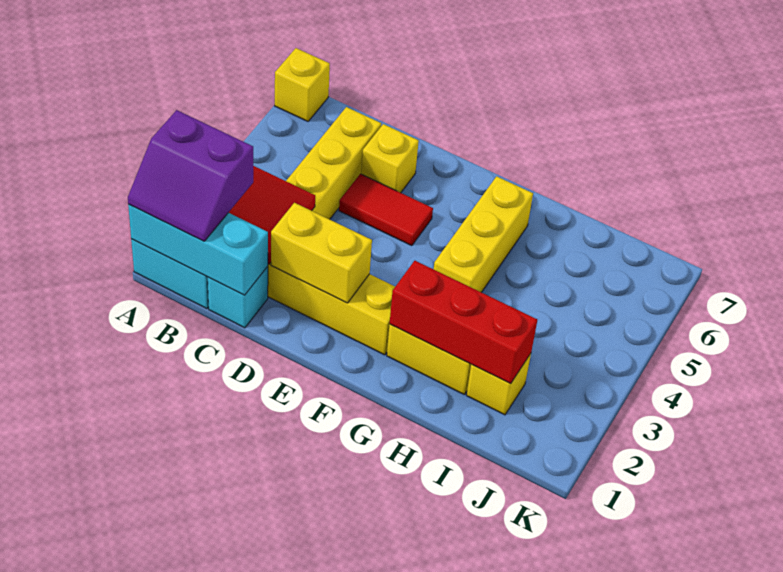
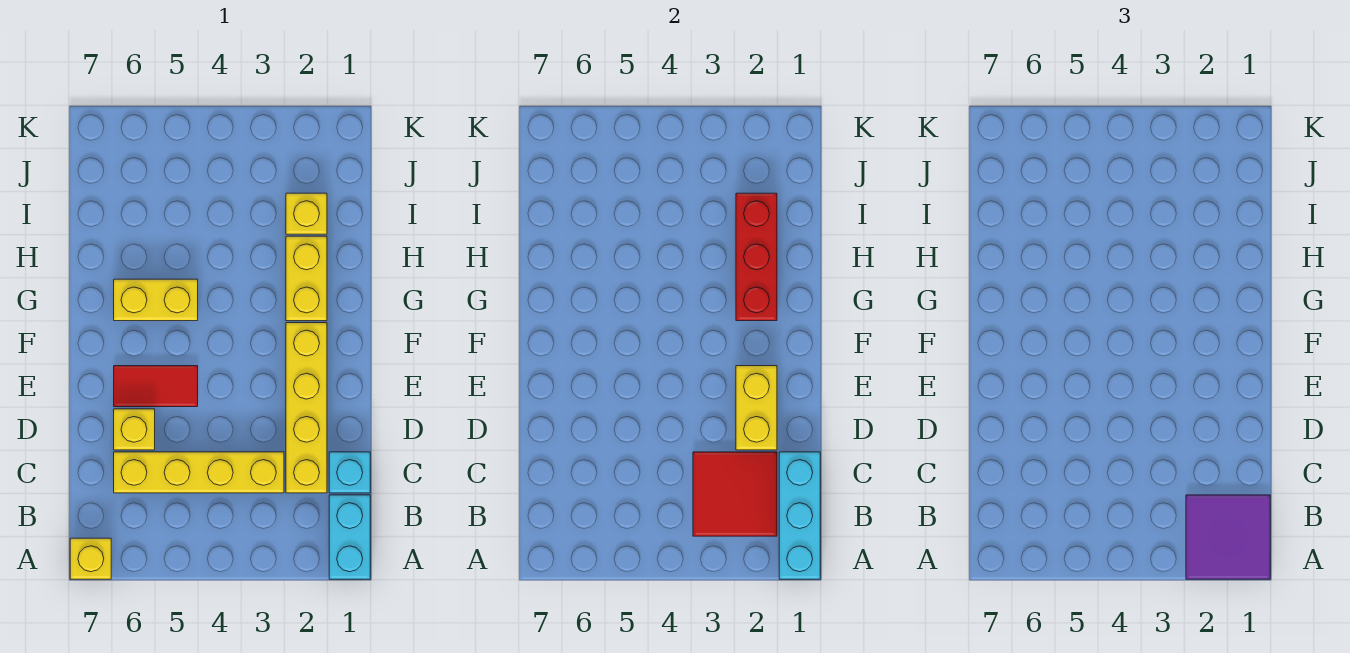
purple 2x2 slope [128,110,253,241] -> purple 2x2 tile [1186,495,1270,579]
red 1x2 tile [339,174,433,246] -> red 1x2 tile turned to [114,366,198,407]
yellow 1x3 brick [434,176,533,292] -> yellow 1x2 brick [114,279,198,321]

